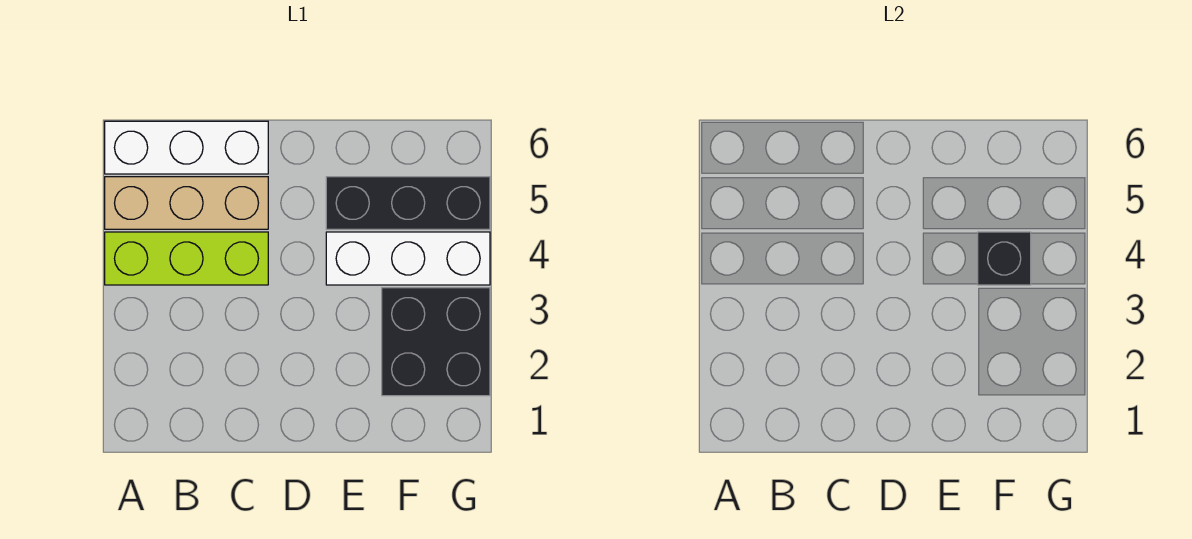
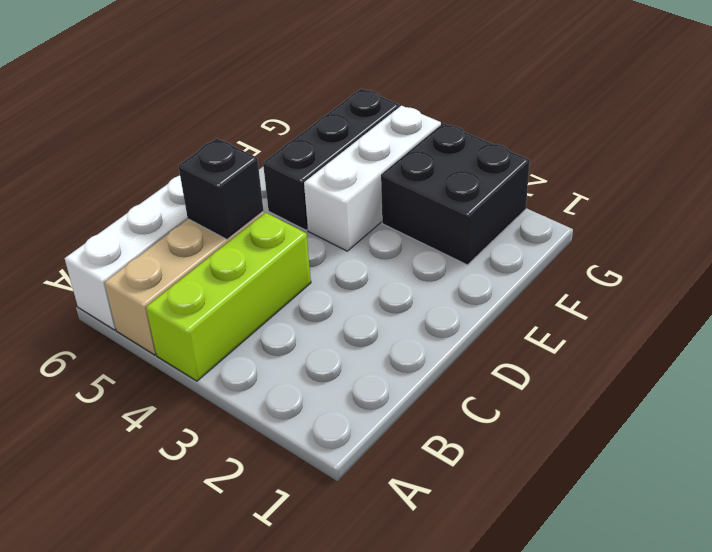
black 1x1 brick [978,232,1031,285] -> black 1x1 brick moved to [179,138,264,239]

